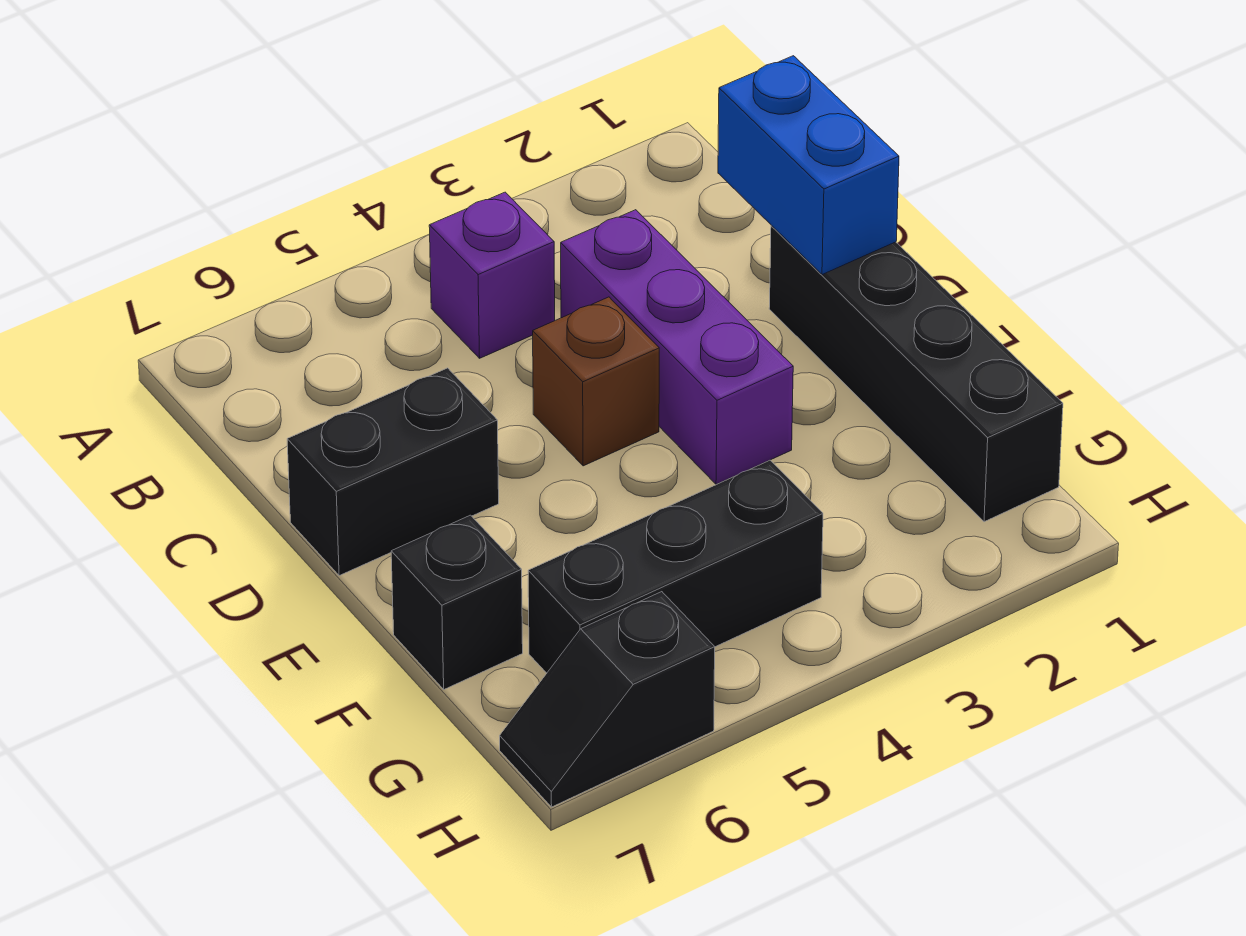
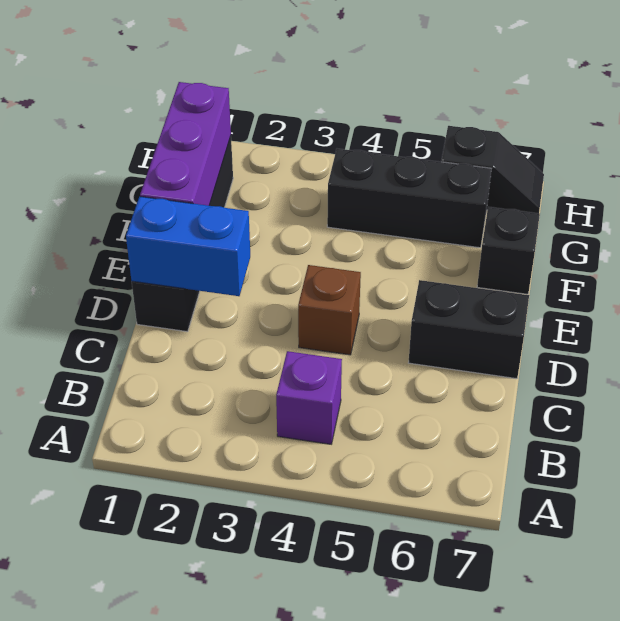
blue 1x2 brick [718,56,899,275] -> blue 1x2 brick turned to [126,197,250,296]
purple 1x3 brick [561,210,793,484] -> purple 1x3 brick moved to [140,82,231,206]

